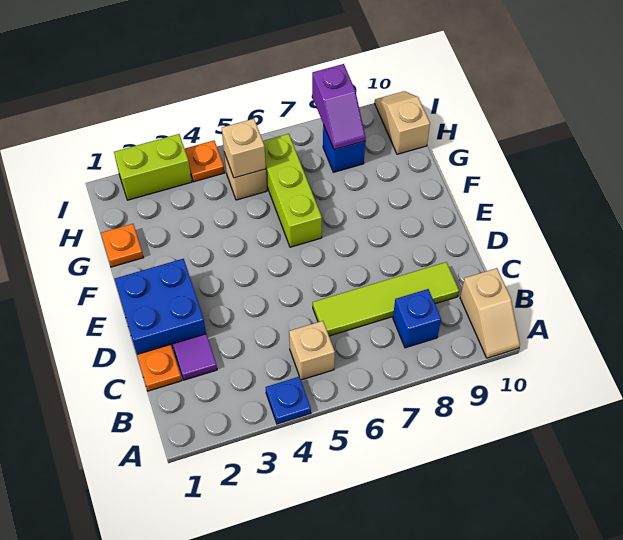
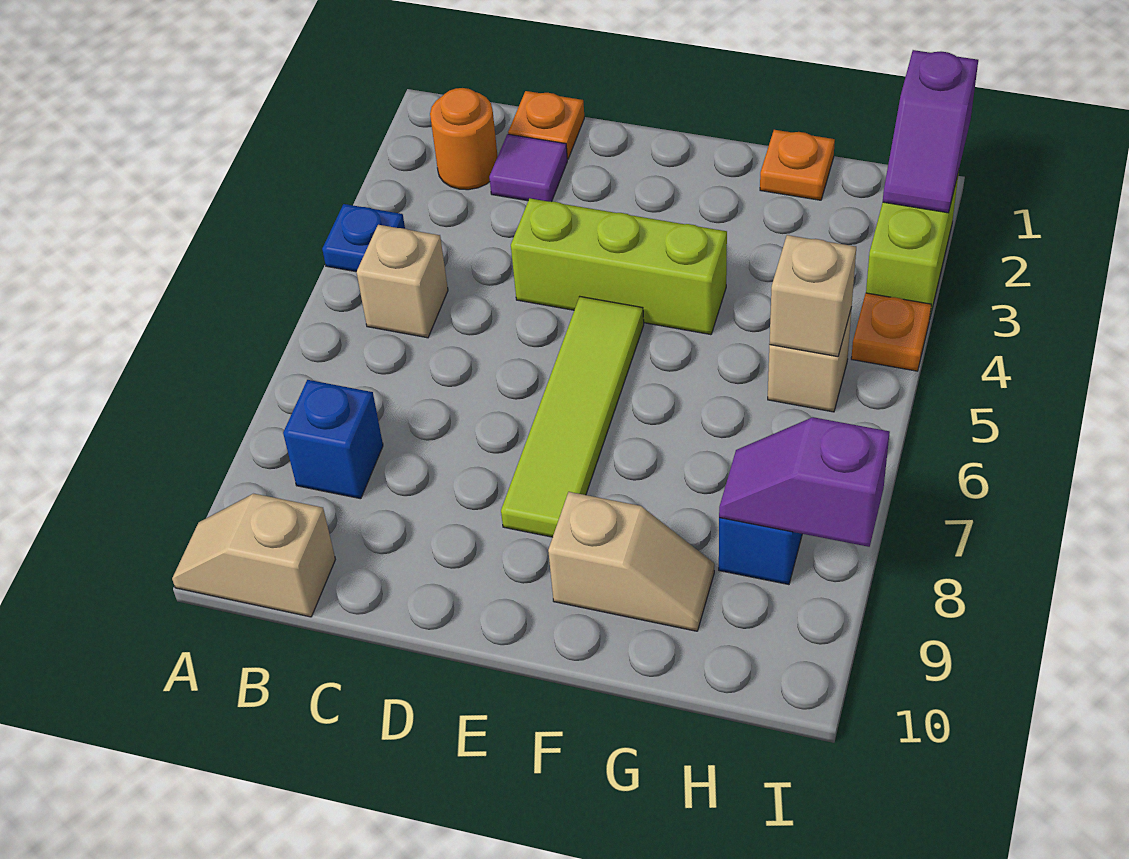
none -> orange 1x1 round brick [430,88,498,190]
lime 1x4 tile [313,262,459,336] -> lime 1x4 tile moved to [501,297,644,537]
blue 2x2 brick [115,259,206,354] -> none
lime 1x3 brick [263,134,322,247] -> lime 1x3 brick moved to [511,198,727,335]
tan 1x2 slope [375,91,430,154] -> tan 1x2 slope moved to [548,492,714,631]
none -> purple 1x2 slope [883,50,978,213]

